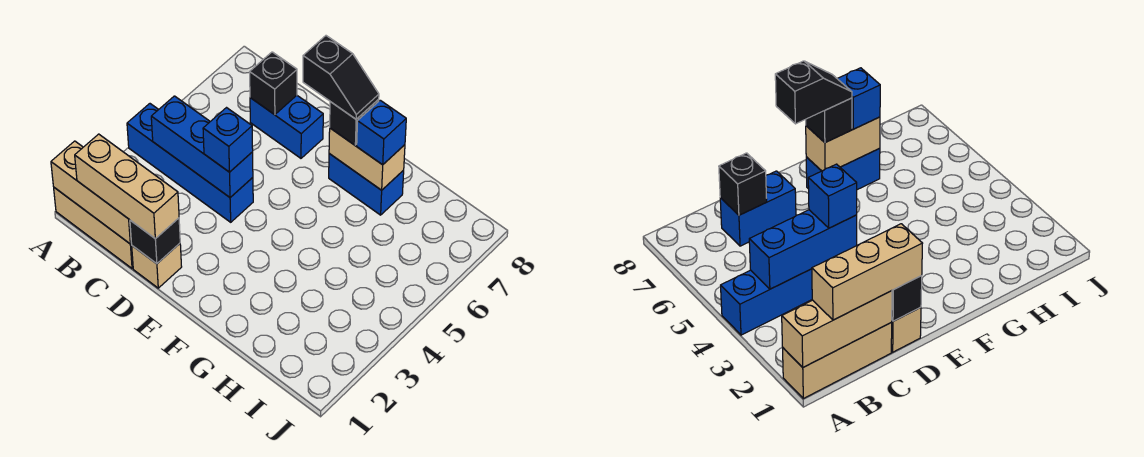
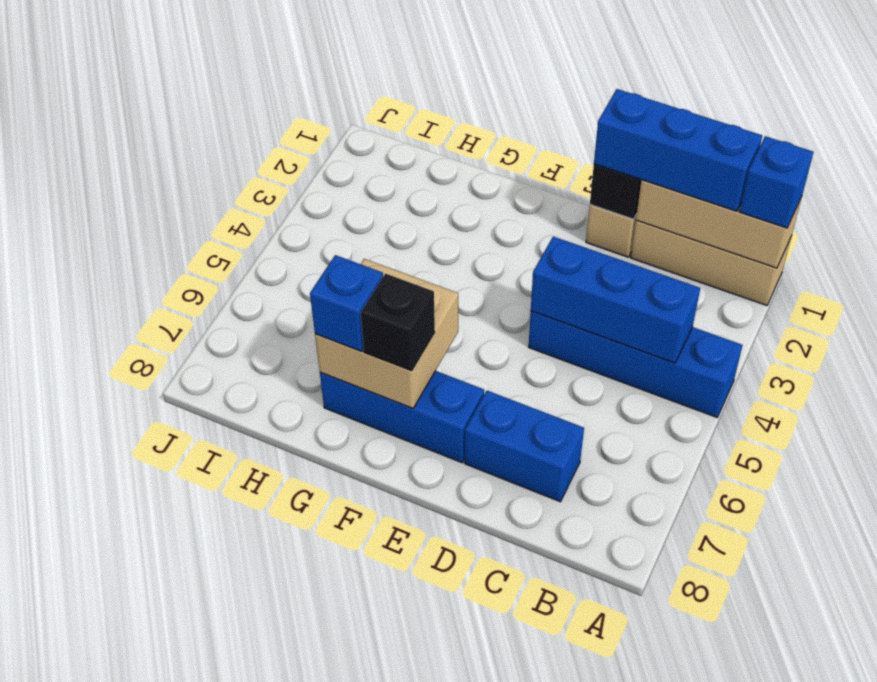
tan 1x3 brick [75,134,179,239] -> blue 1x3 brick [594,89,762,211]
black 1x1 brick [250,52,297,115] -> none
blue 1x1 brick [203,108,253,172] -> blue 1x1 brick moved to [740,136,813,228]
black 1x2 slope [303,36,379,119] -> none
blue 1x2 brick [329,154,404,215] -> blue 1x3 brick [320,371,484,463]
tan 1x2 brick [329,128,405,190] -> tan 2x2 brick [315,259,458,408]

